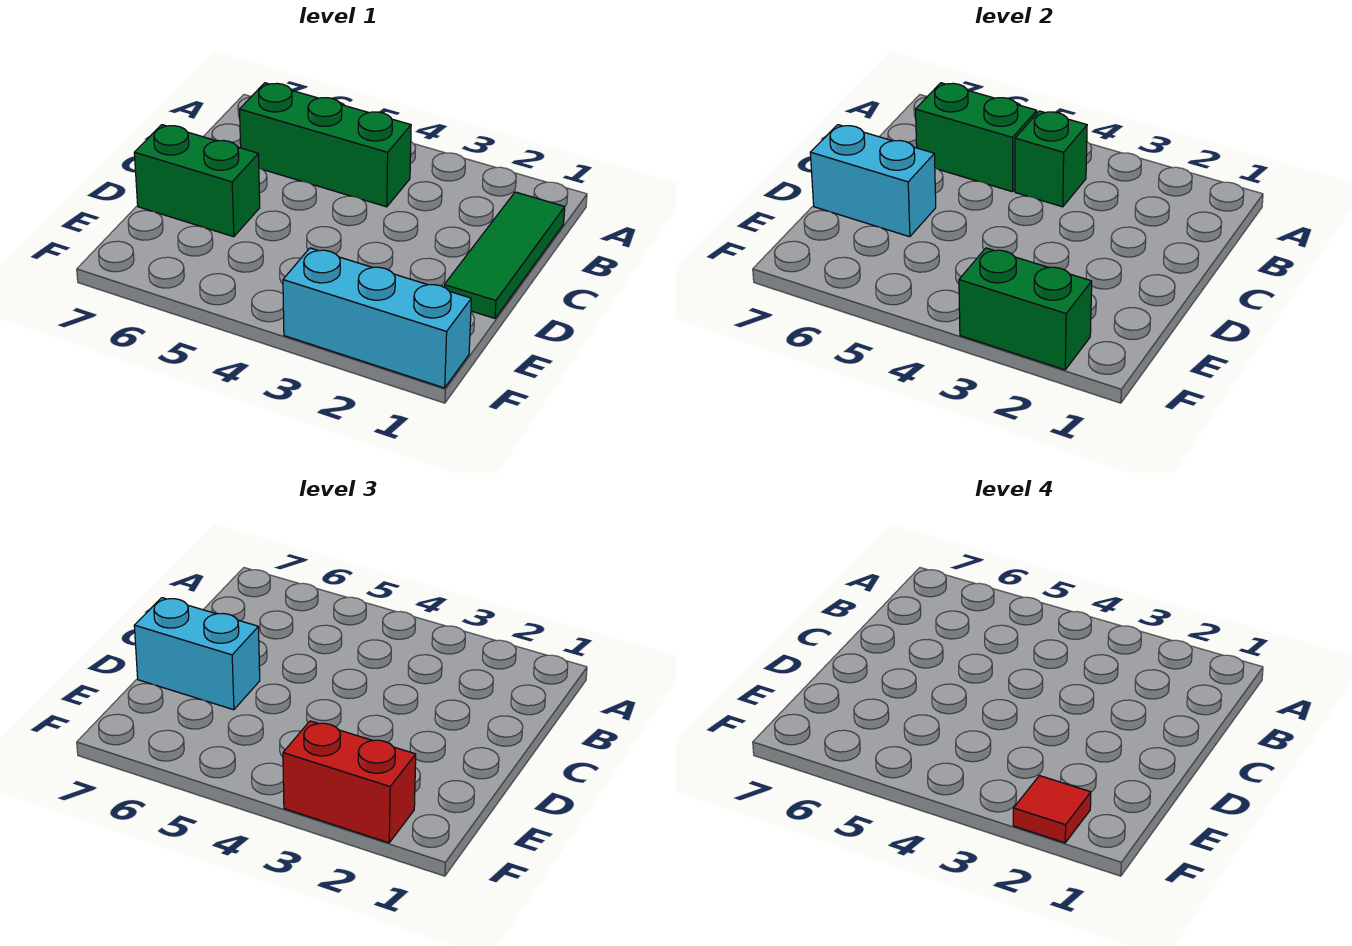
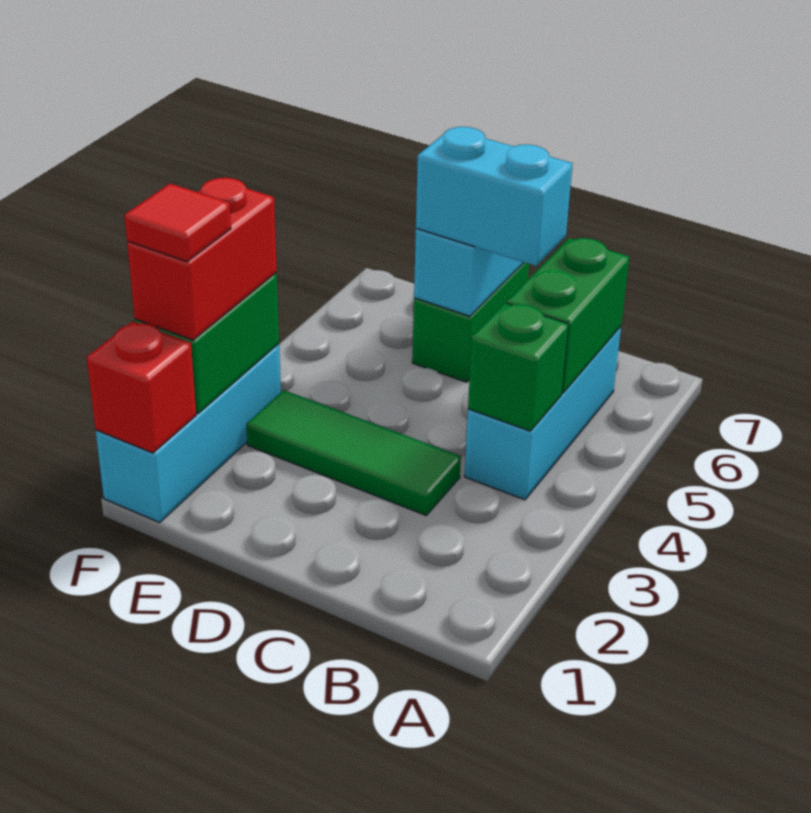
green 1x3 tile [444,192,565,318] -> green 1x3 tile moved to [246,390,461,515]
green 1x3 brick [240,83,411,207] -> cyan 1x3 brick [465,327,621,500]
cyan 1x2 brick [134,598,260,710] -> cyan 1x2 brick turned to [416,127,572,266]
none -> red 1x1 brick [87,321,196,453]

